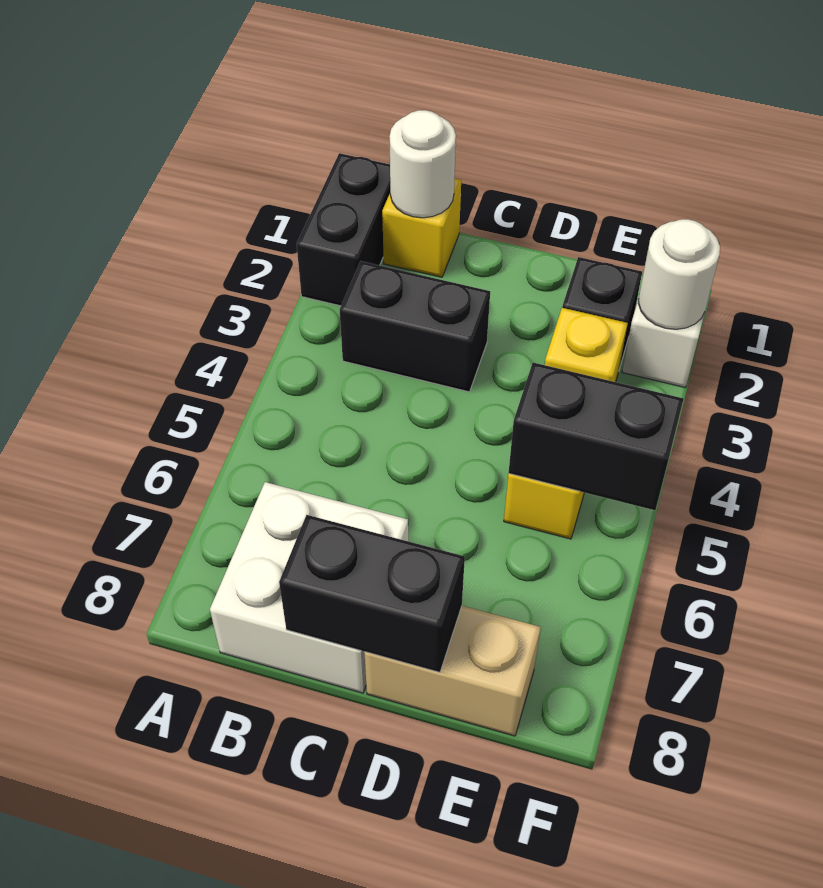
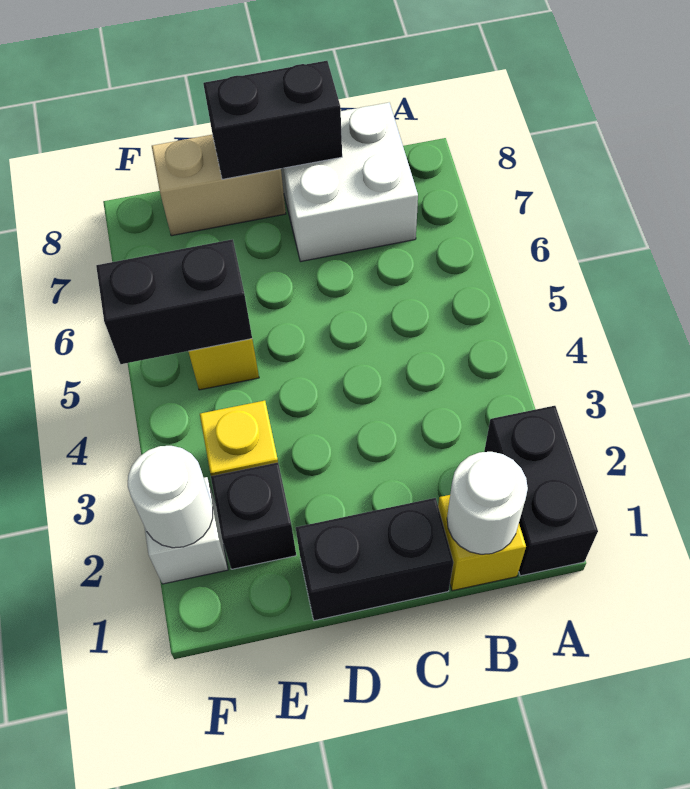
black 1x2 brick [340,261,490,392] -> black 1x2 brick moved to [296,498,453,621]

